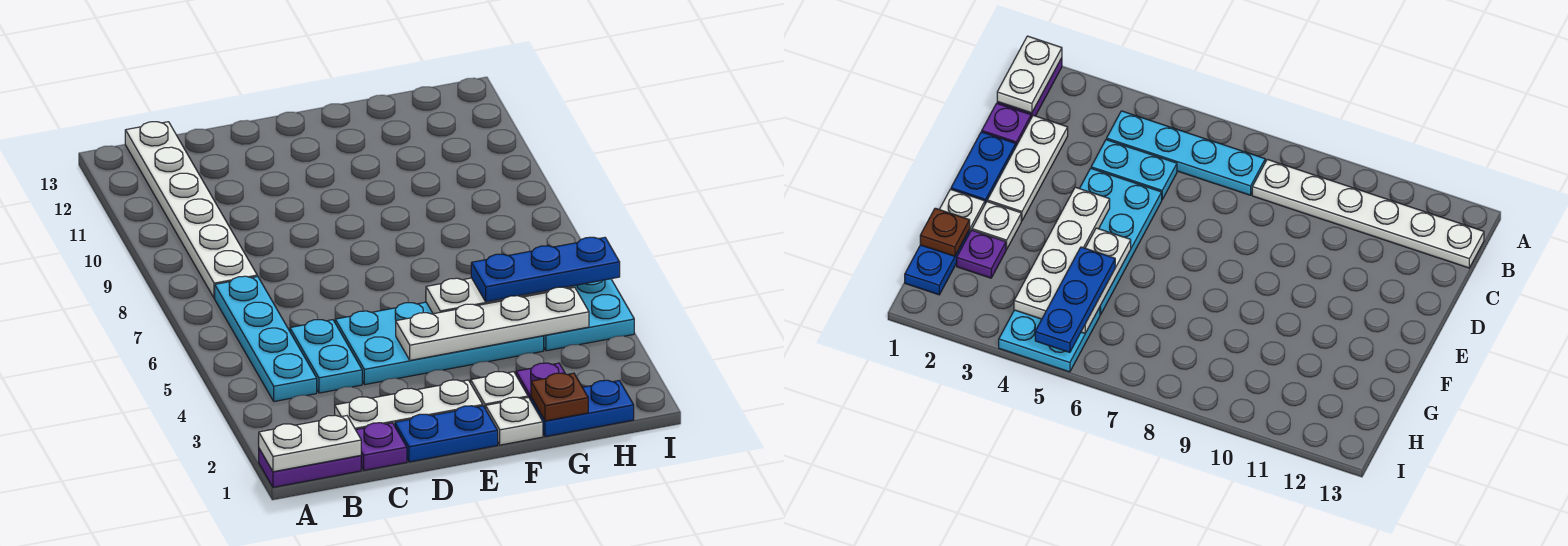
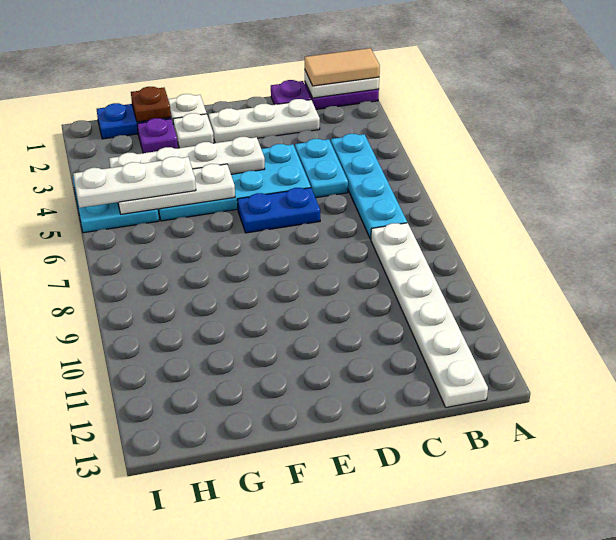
none -> tan 1x2 tile [305,48,380,86]
blue 1x2 plate [395,406,498,462] -> blue 1x2 plate moved to [237,188,320,233]
blue 1x3 plate [471,237,620,302] -> white 1x3 plate [73,157,196,208]

